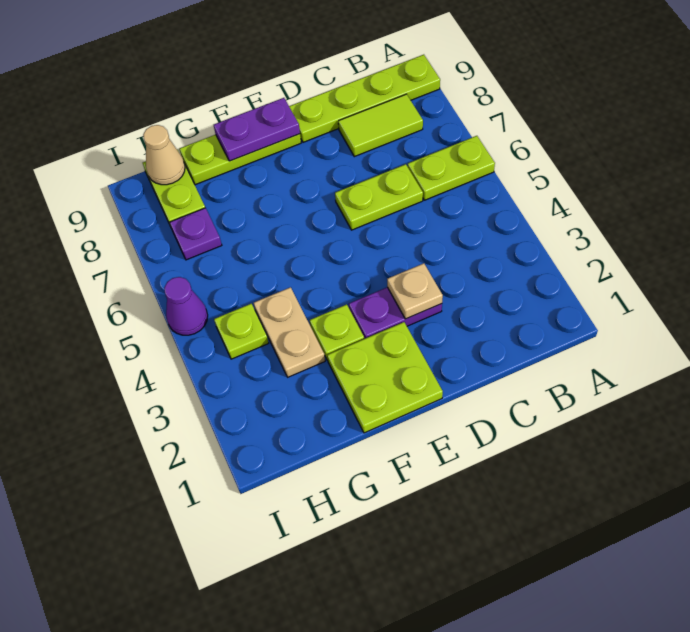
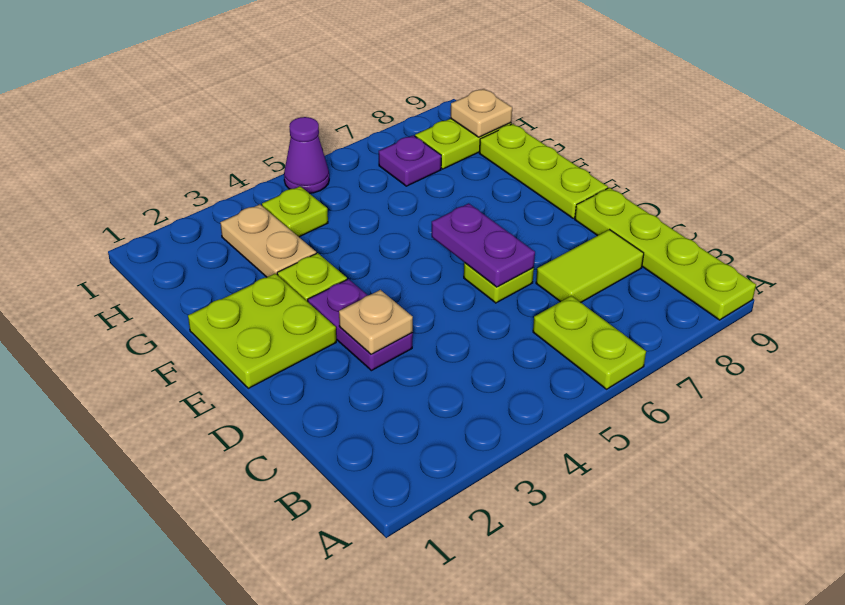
lime 1x2 tile [338,94,423,157] -> lime 1x2 tile turned to [536,230,644,303]
lime 1x2 plate [335,164,423,230] -> lime 1x1 plate [464,263,534,303]
purple 1x2 plate [214,98,300,161] -> purple 1x2 plate moved to [432,203,535,287]
tan 1x2 plate [254,287,325,377] -> tan 1x2 plate turned to [220,204,316,277]
tan 1x1 cone [143,125,185,185] -> tan 1x1 plate [450,89,512,137]

